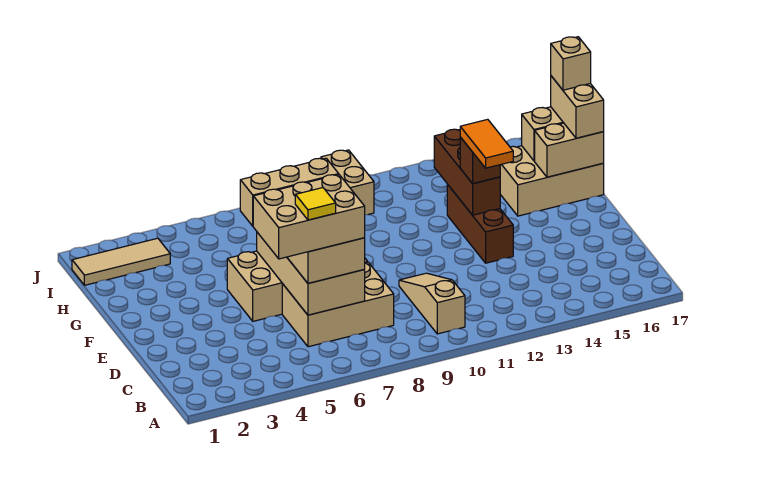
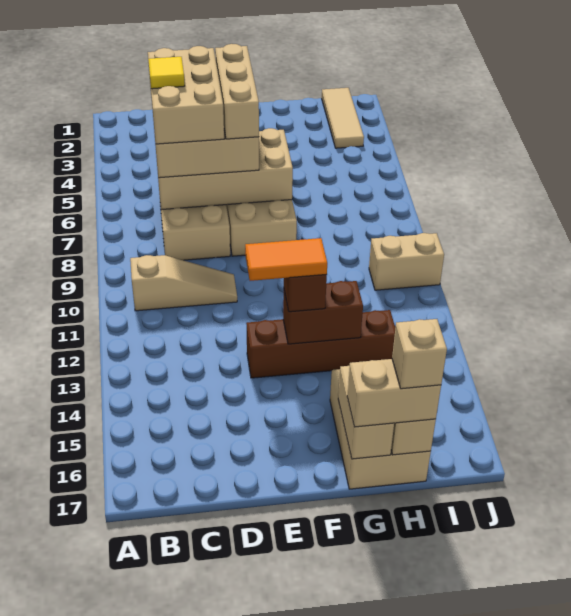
brown 1x3 brick [447,184,513,263] -> brown 1x4 brick [246,310,395,378]
brown 1x3 brick [434,129,500,215] -> brown 1x2 brick [283,281,363,344]

